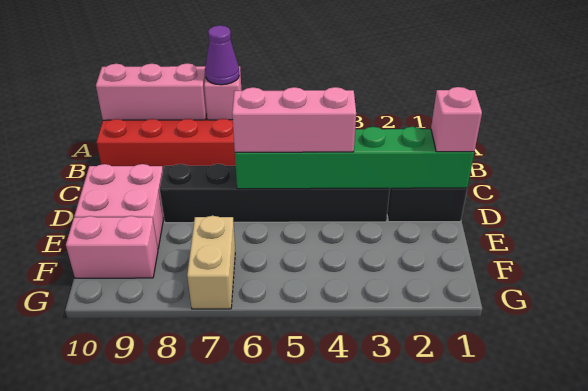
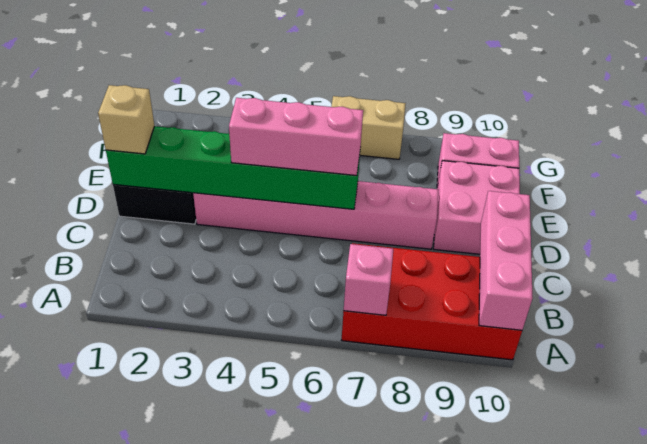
purple 1x1 cone [205,26,239,85] -> none
pink 1x3 brick [96,63,207,120] -> pink 1x3 brick turned to [479,191,533,330]
pink 1x1 brick [431,87,482,152] -> tan 1x1 brick [98,85,154,154]
black 1x6 brick [160,164,390,223] -> pink 1x6 brick [193,181,438,249]
tan 1x2 brick [187,216,235,309] -> tan 1x2 brick turned to [331,96,406,159]

